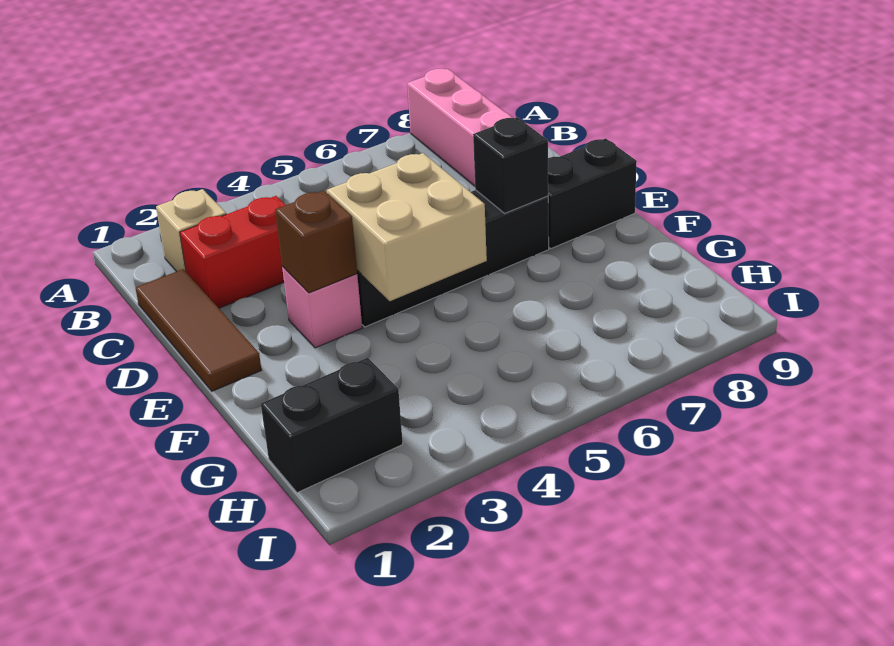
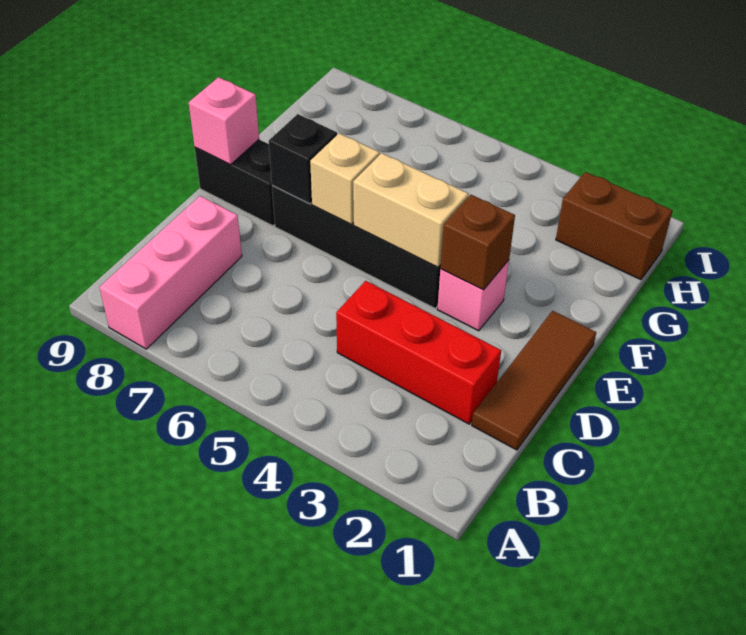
tan 1x1 brick [156,189,226,272] -> tan 1x1 brick moved to [310,133,380,224]
red 1x2 brick [180,196,285,308] -> red 1x3 brick [336,281,501,424]
tan 2x2 brick [327,153,487,301] -> tan 1x2 brick [353,153,468,267]
none -> pink 1x1 brick [189,77,259,165]
black 1x2 brick [261,358,403,493] -> brown 1x2 brick [556,172,673,280]

